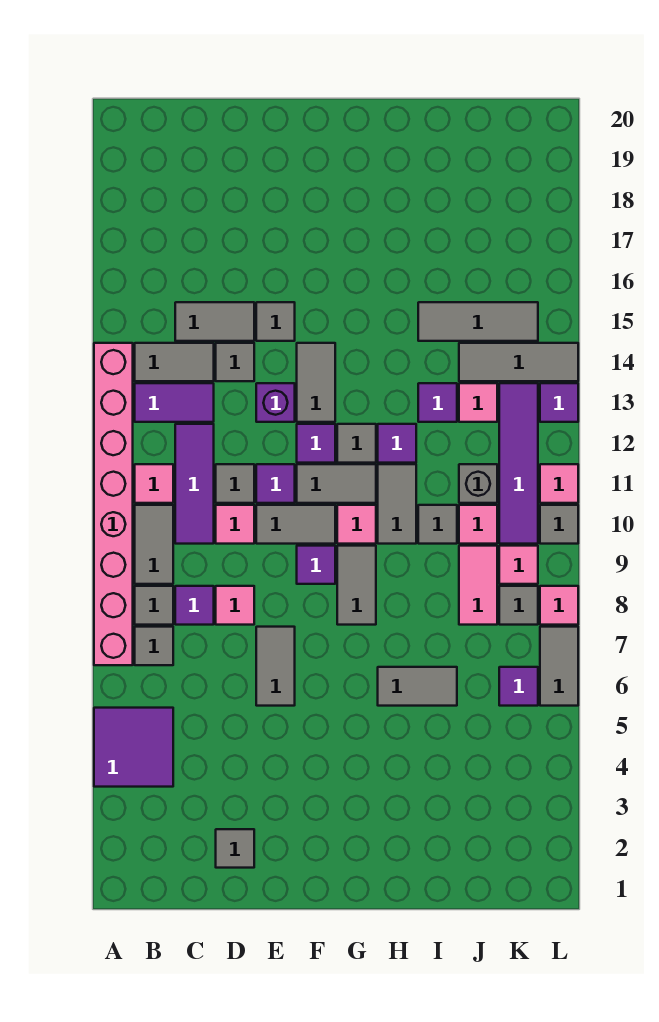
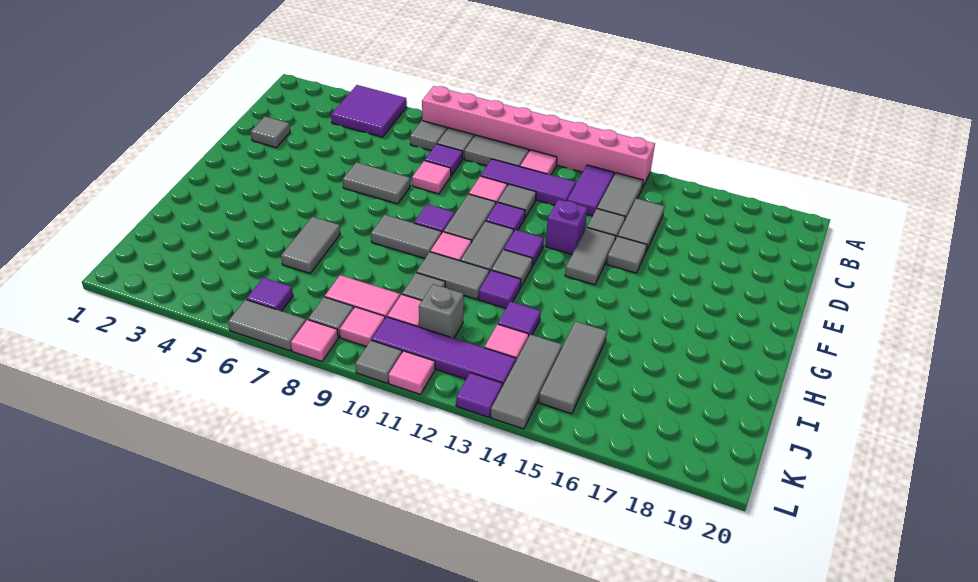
grey 1x2 tile [297,343,335,422] -> grey 1x2 tile turned to [565,228,616,285]

